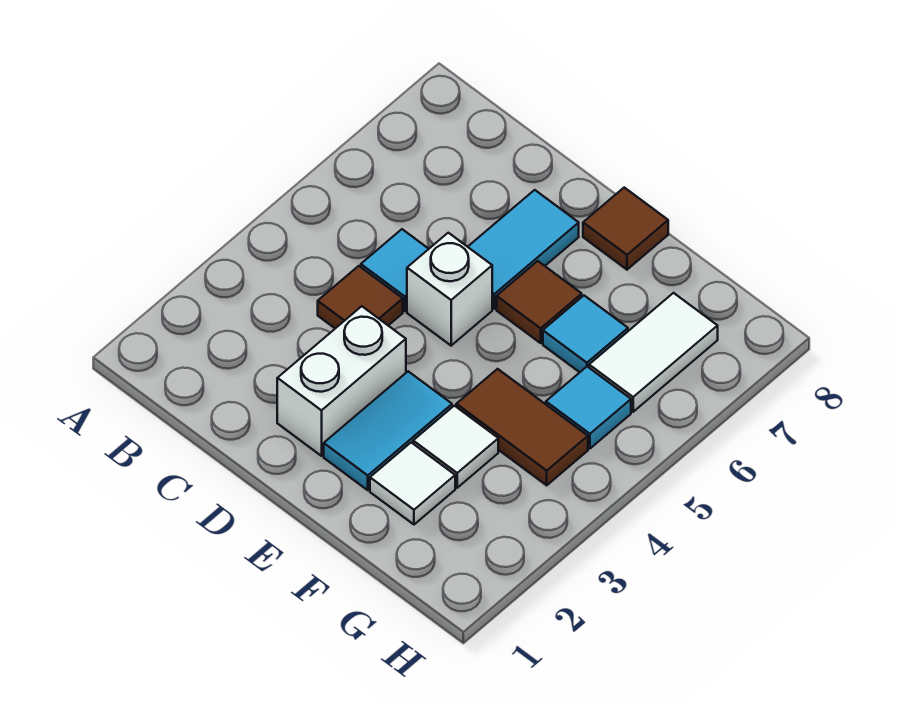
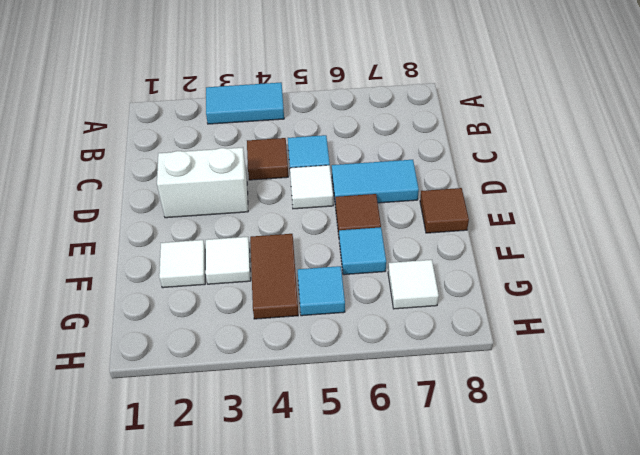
white 1x1 brick [407,233,492,346] -> white 1x1 tile [290,165,333,209]
cyan 1x2 tile [324,371,452,490] -> cyan 1x2 tile moved to [206,83,284,124]
white 1x2 tile [589,293,718,412] -> white 1x1 tile [388,260,439,309]

